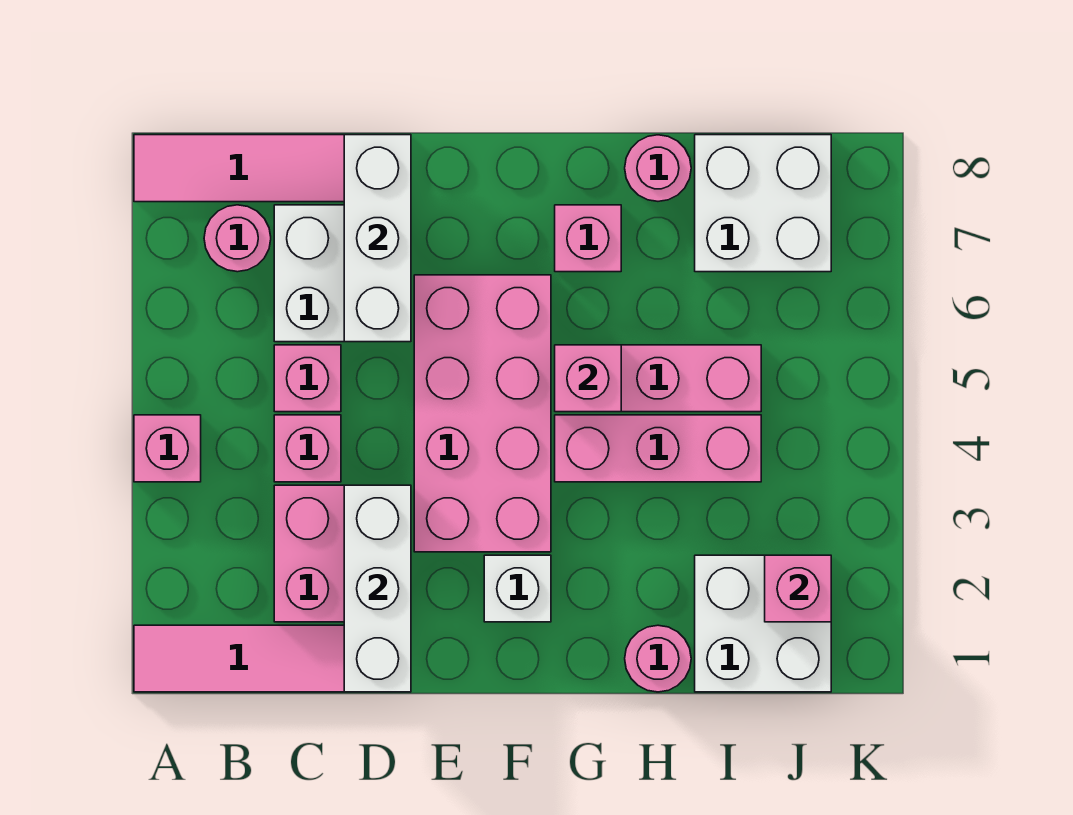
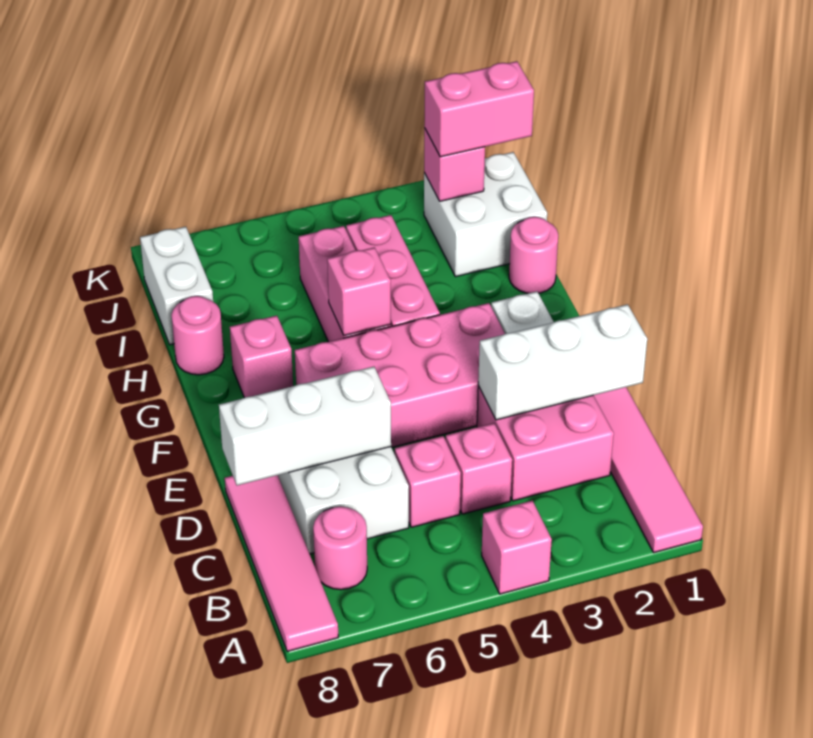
white 2x2 brick [695,135,831,272] -> white 1x2 brick [140,227,213,345]
none -> pink 1x2 brick [424,61,534,157]

